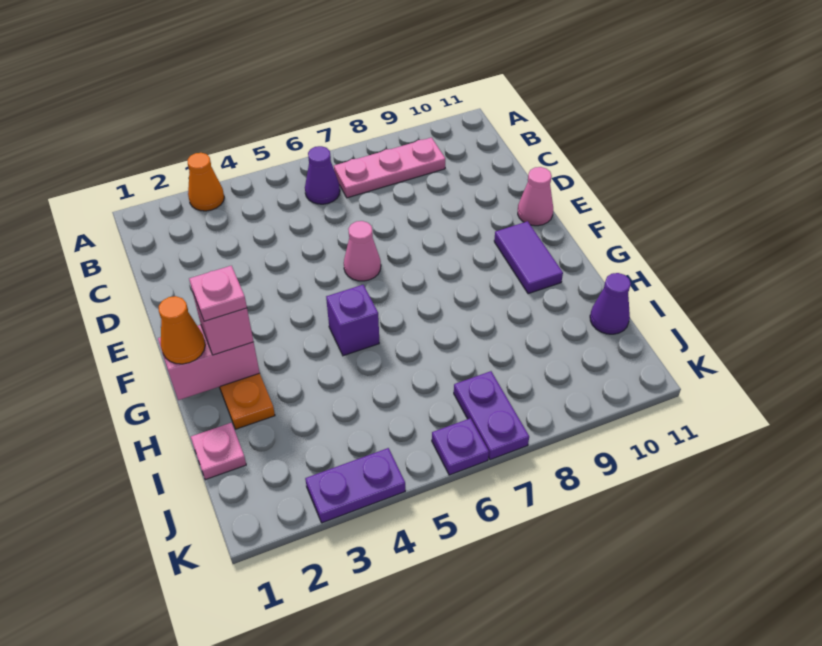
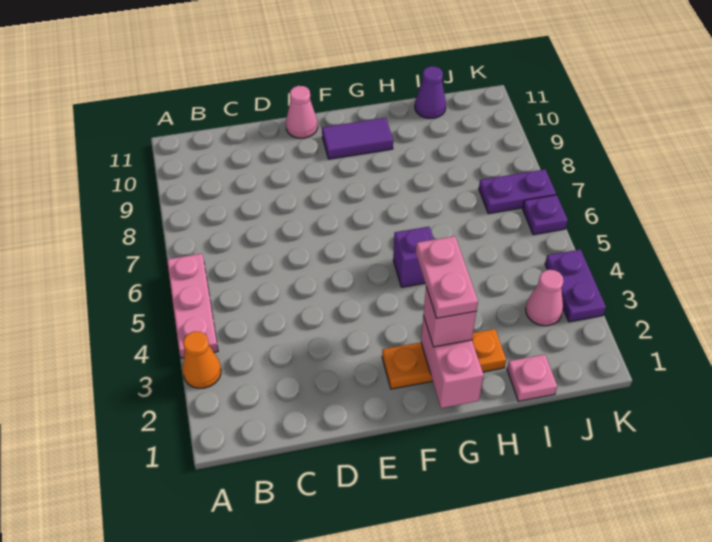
purple 1x1 cone [305,146,340,204] -> none
pink 1x3 plate [334,138,445,198] -> pink 1x3 plate moved to [167,254,218,358]
pink 1x1 cone [344,221,381,281] -> pink 1x1 cone moved to [526,270,563,326]
orange 1x1 cone [159,296,205,364] -> none
pink 1x1 plate [189,266,247,321] -> pink 1x2 plate [416,236,478,318]

